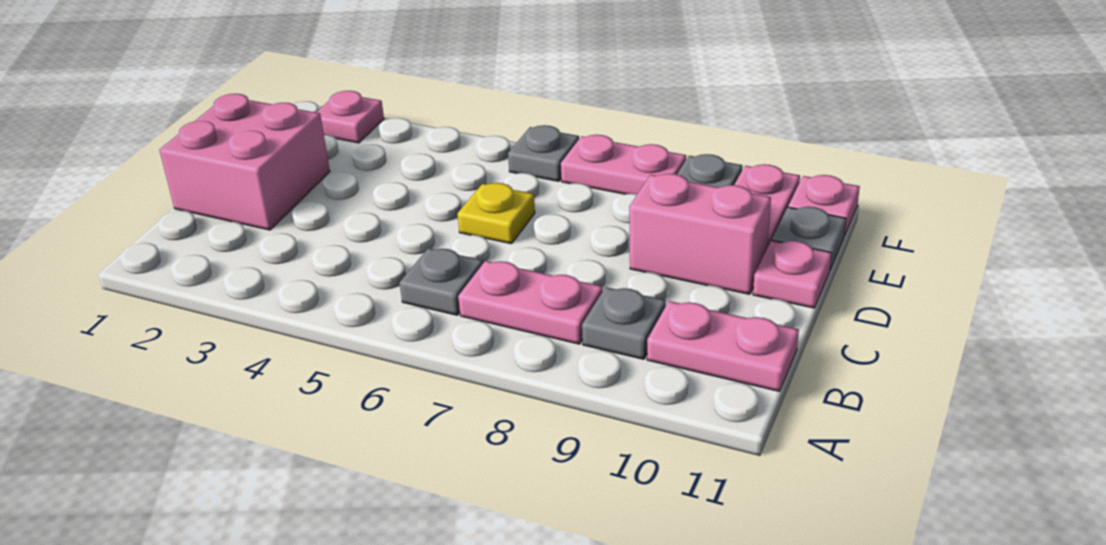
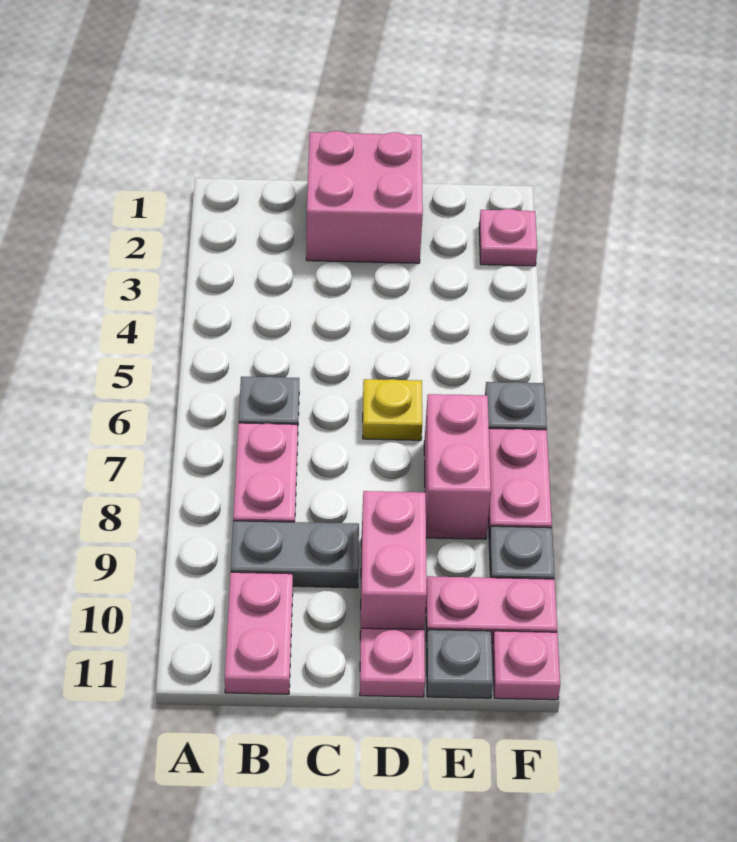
grey 1x1 plate [582,287,666,359] -> grey 1x2 plate [231,521,359,588]
none -> pink 1x2 brick [424,394,491,539]

